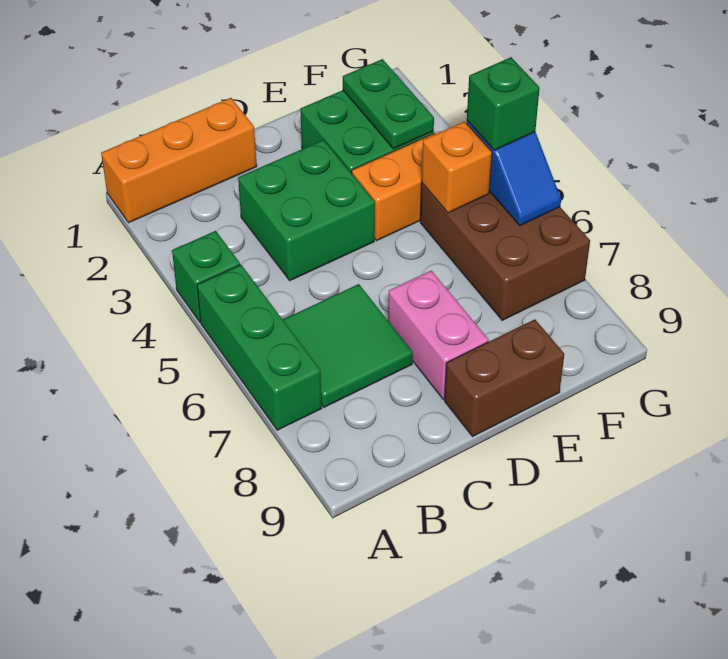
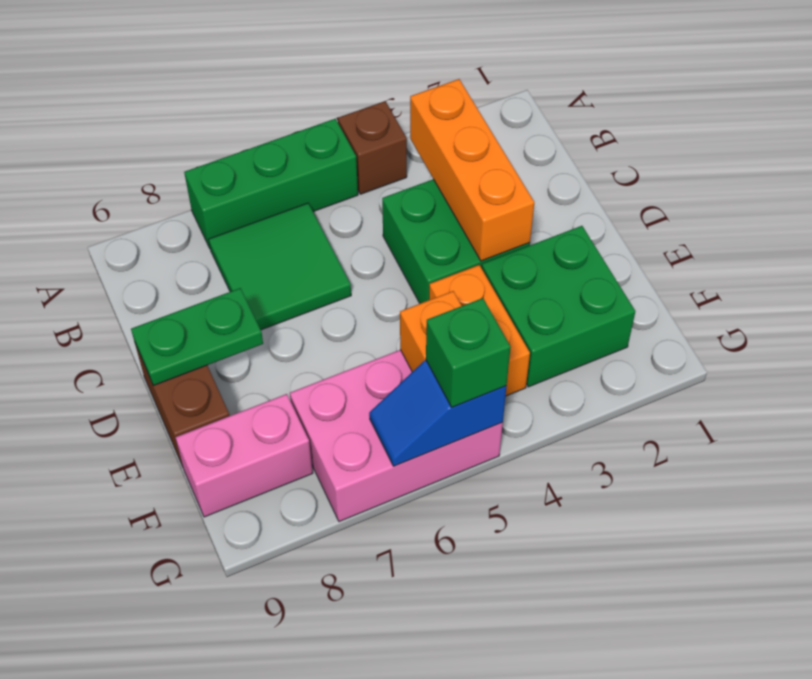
orange 1x3 brick [101,98,257,223] -> orange 1x3 brick moved to [410,79,534,261]
green 1x1 brick [172,231,240,322] -> brown 1x1 brick [338,101,407,194]
pink 1x2 brick [388,270,489,399] -> pink 1x2 brick moved to [175,394,313,517]
green 1x2 plate [343,59,434,149] -> green 1x2 plate moved to [131,288,263,386]
brown 2x3 brick [420,183,590,320] -> pink 2x3 brick [290,350,503,522]

